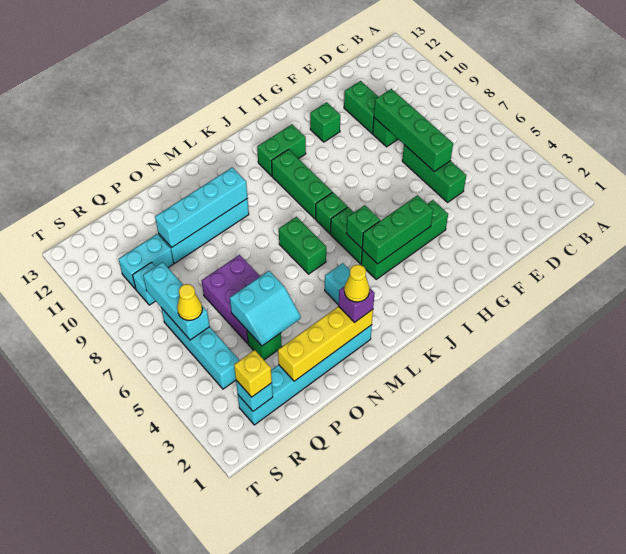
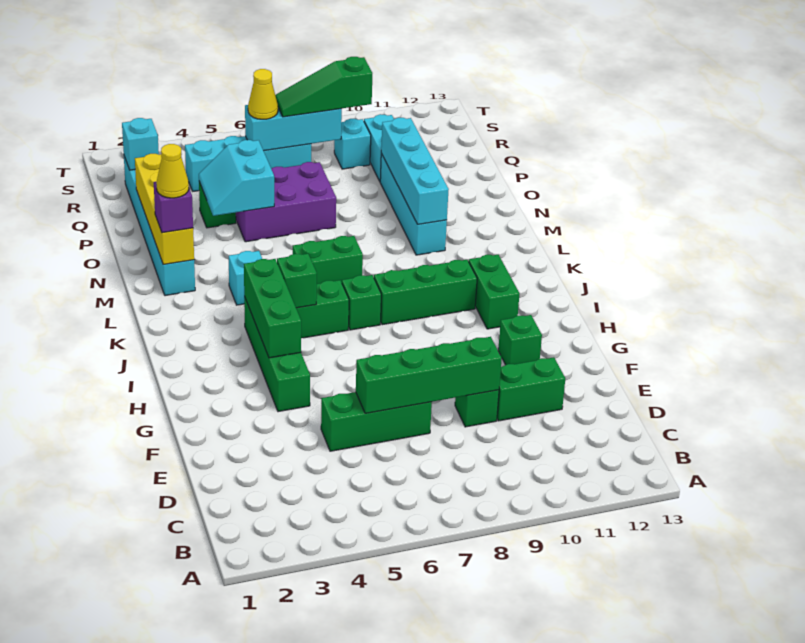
yellow 1x1 brick [234,350,272,397] -> none
none -> green 1x3 slope [275,57,372,117]

